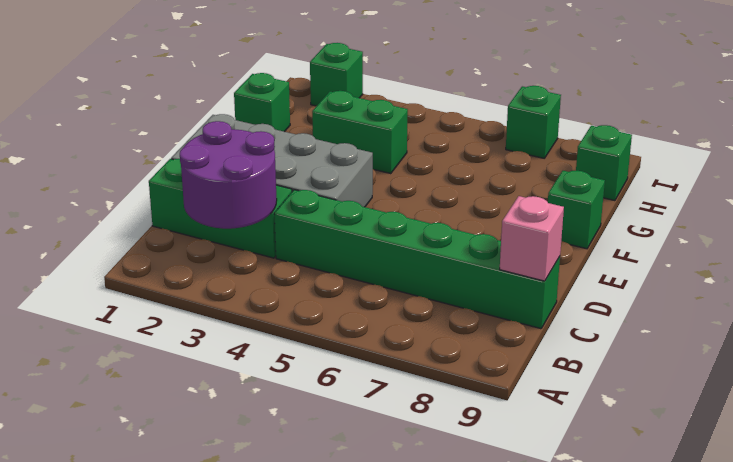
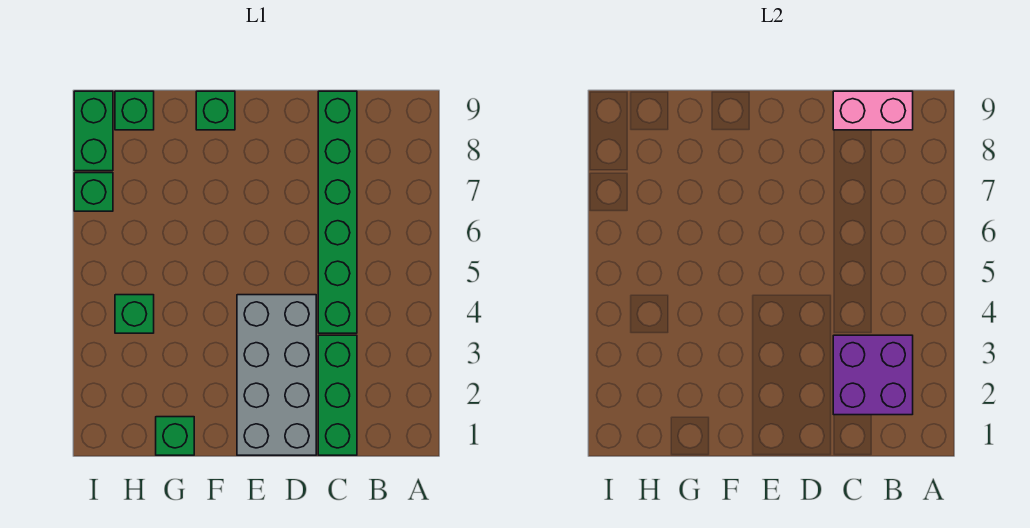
purple 2x2 round brick [180,121,277,229] -> purple 2x2 brick [833,335,913,415]
pink 1x1 brick [500,196,564,281] -> pink 1x2 brick [833,91,913,130]
green 1x2 brick [312,91,408,174] -> green 1x2 brick moved to [74,91,113,171]
green 1x1 brick [310,43,363,106] -> green 1x1 brick moved to [115,295,154,333]

